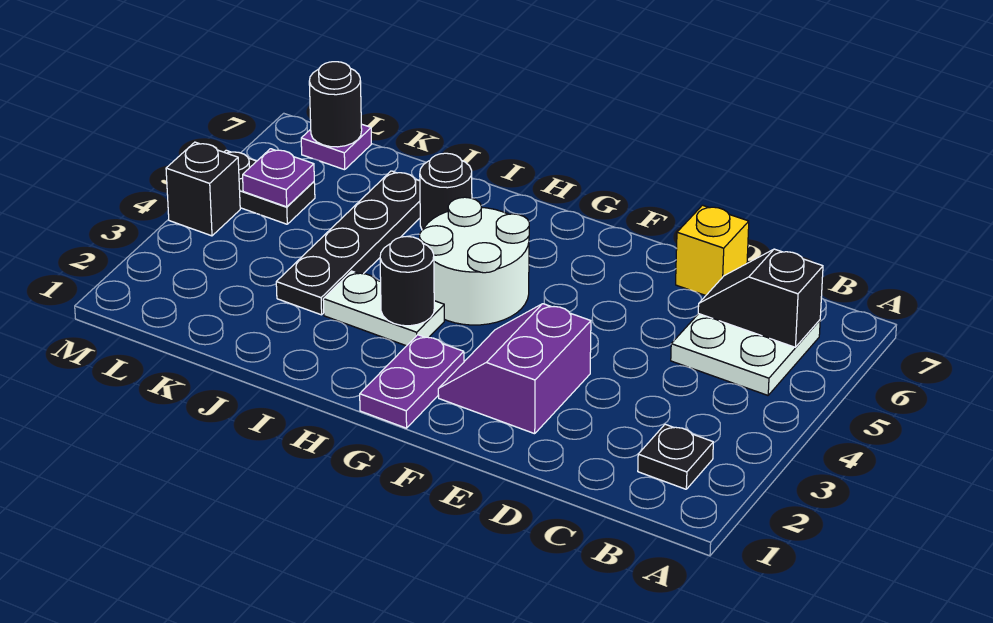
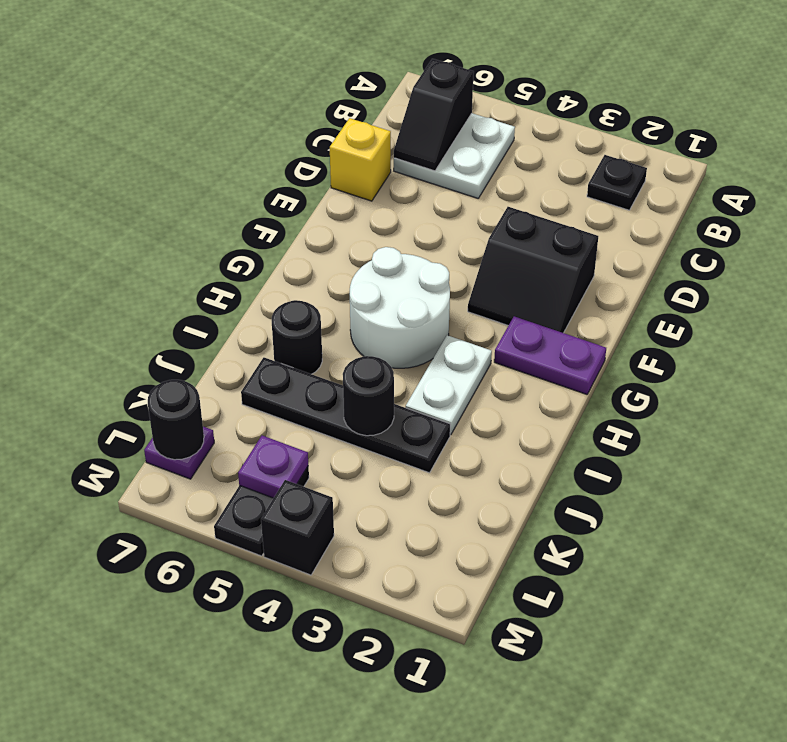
purple 2x2 slope [438,304,591,434] -> black 2x2 slope [468,207,598,333]
black 1x1 round brick [380,236,434,326] -> black 1x1 round brick moved to [343,356,394,436]

